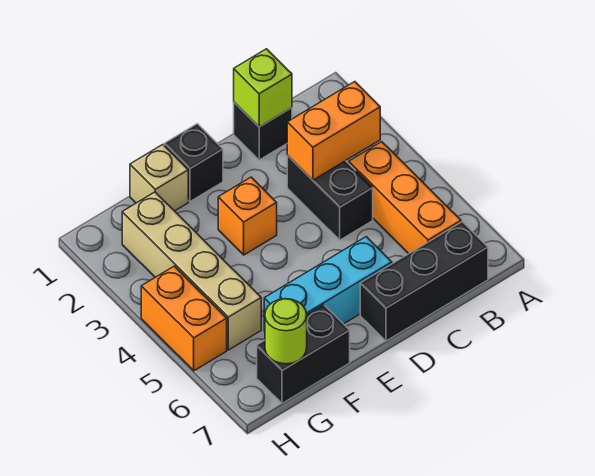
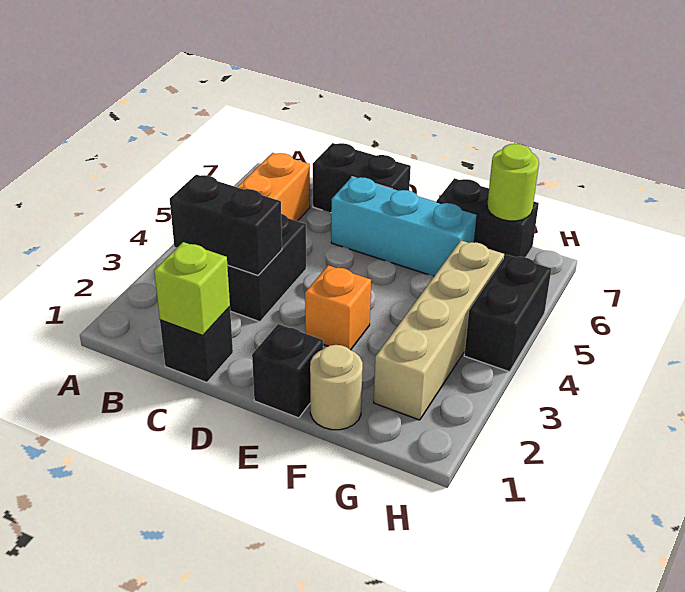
orange 1x2 brick [287,82,380,180] -> black 1x2 brick [170,175,282,275]
black 1x3 brick [360,222,488,341] -> black 1x2 brick [313,143,411,213]
tan 1x1 brick [130,145,188,211] -> tan 1x1 round brick [310,345,363,430]
orange 1x2 brick [141,266,227,371] -> black 1x2 brick [464,255,551,372]

